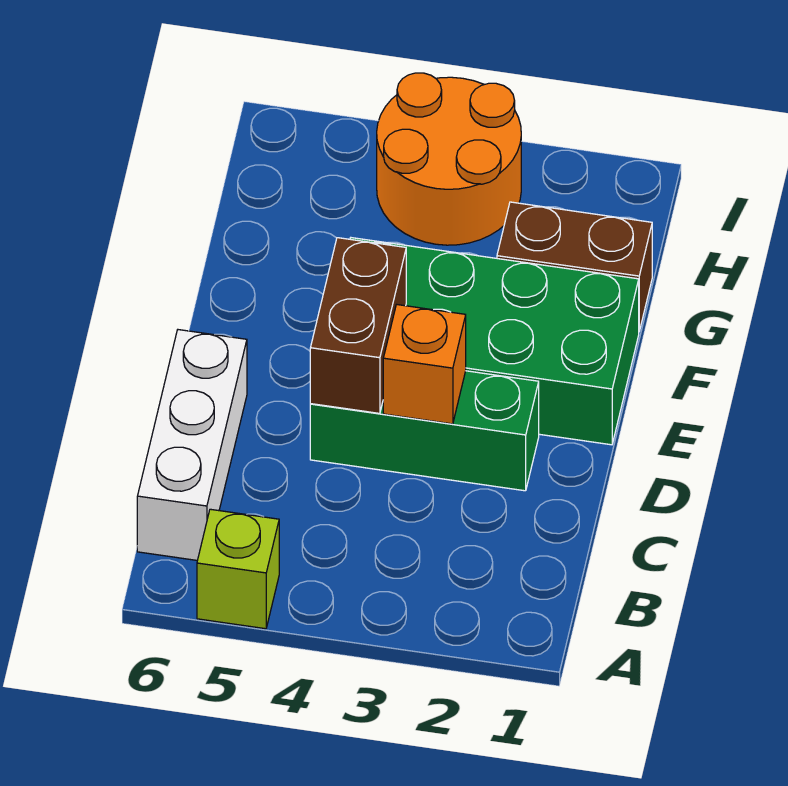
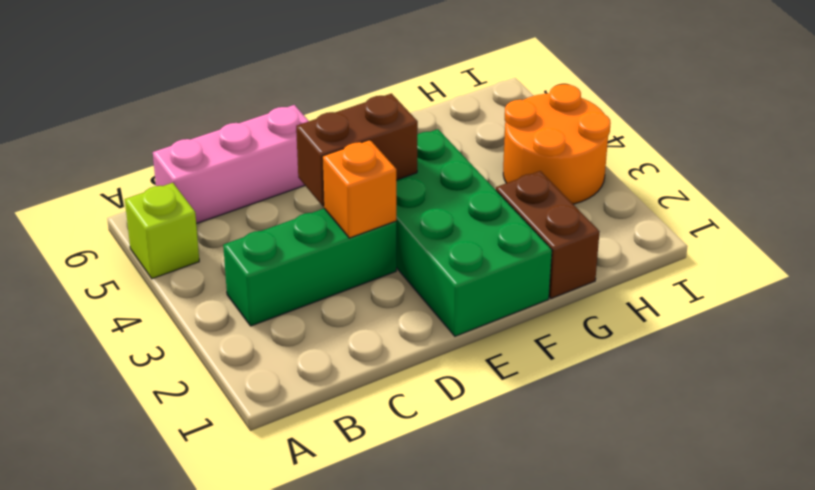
white 1x3 brick [137,330,247,560] -> pink 1x3 brick [153,105,309,224]
green 1x3 brick [310,371,539,491] -> green 1x3 brick turned to [223,209,396,326]

